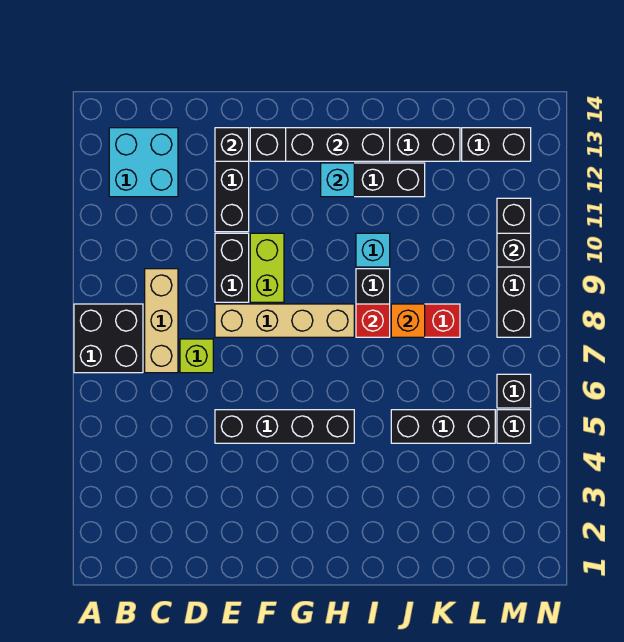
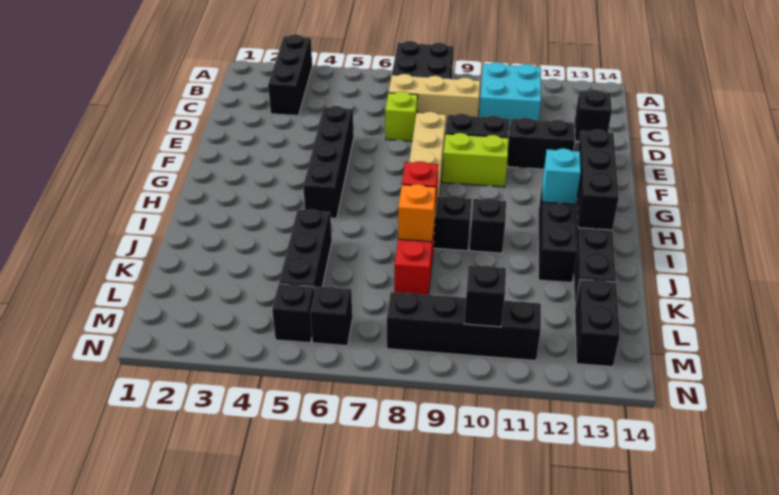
none -> black 1x3 brick [268,34,312,116]
cyan 2x2 brick [109,128,178,197] -> cyan 2x2 brick moved to [479,62,541,129]
cyan 1x1 brick [356,233,390,267] -> black 1x1 brick [470,198,506,253]

